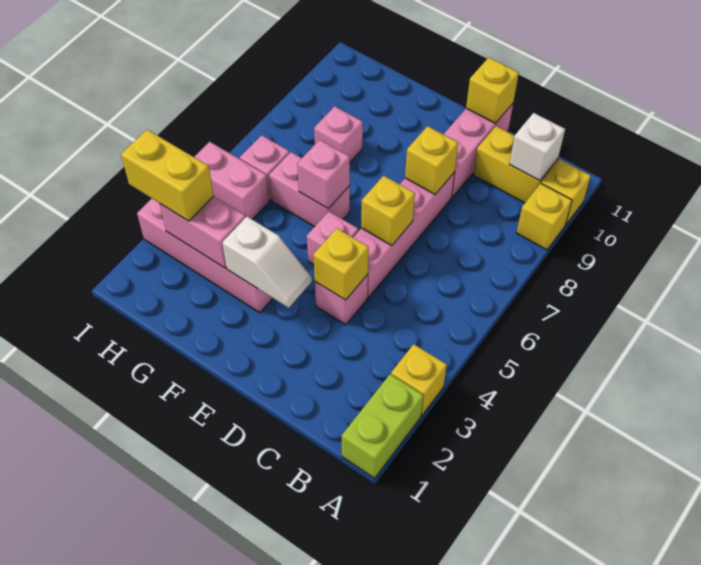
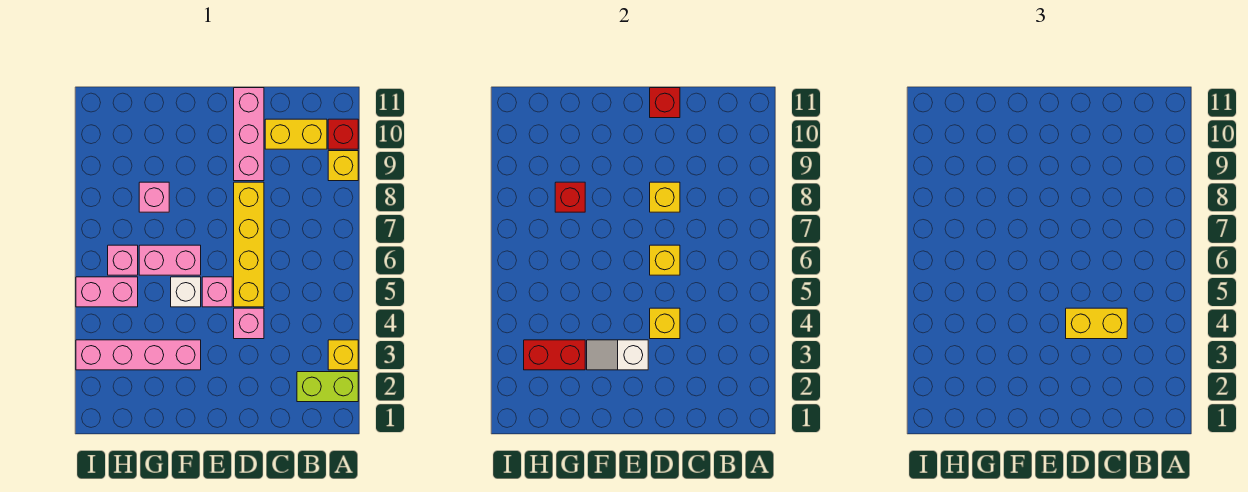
lime 1x2 brick [342,374,423,478] -> lime 1x2 brick turned to [297,372,358,402]
yellow 1x1 brick [541,159,591,225] -> red 1x1 brick [328,119,358,149]
white 1x1 brick [509,113,565,181] -> white 1x1 brick moved to [171,277,201,307]
pink 1x4 brick [353,172,455,298] -> yellow 1x4 brick [234,182,264,307]
yellow 1x1 brick [466,58,519,123] -> red 1x1 brick [650,88,680,118]
white 1x2 slope [222,217,312,308] -> white 1x2 slope turned to [587,340,648,370]
pink 1x1 brick [297,140,350,209] -> none
pink 1x2 brick [160,196,246,268] -> red 1x2 brick [524,340,585,370]
none -> red 1x1 brick [555,182,585,212]
yellow 1x2 brick [121,130,214,221] -> yellow 1x2 brick moved to [1066,308,1127,339]

